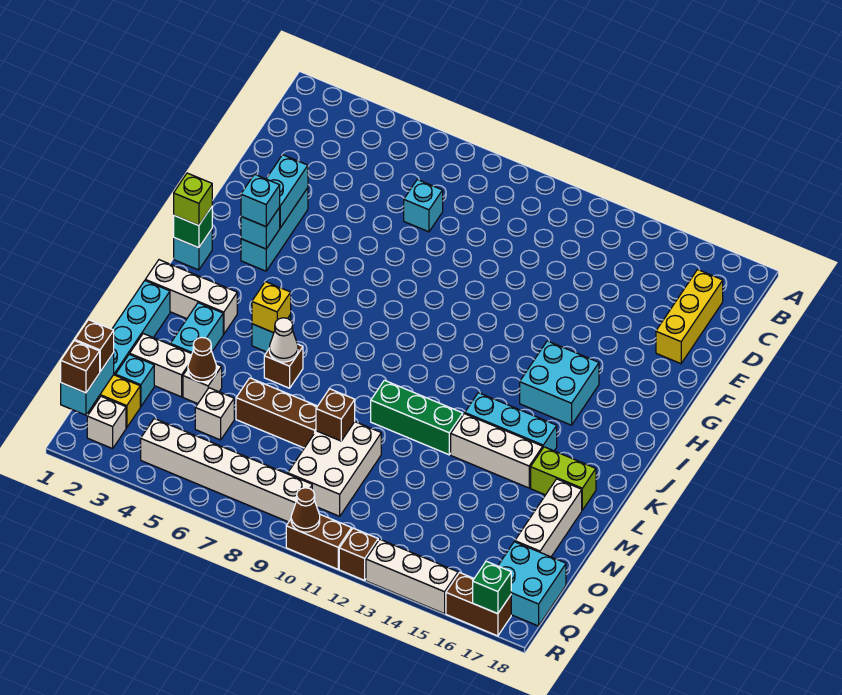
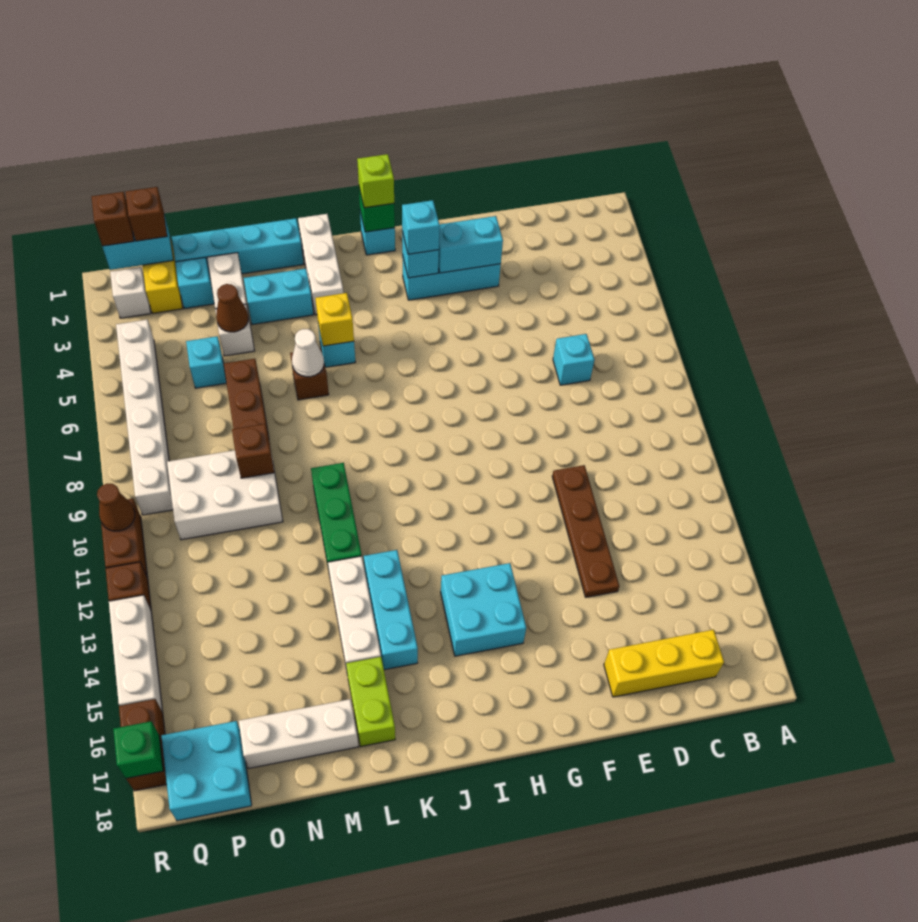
none -> brown 1x4 plate [552,465,619,597]
white 1x1 brick [195,388,234,440] -> cyan 1x1 brick [186,336,226,388]

